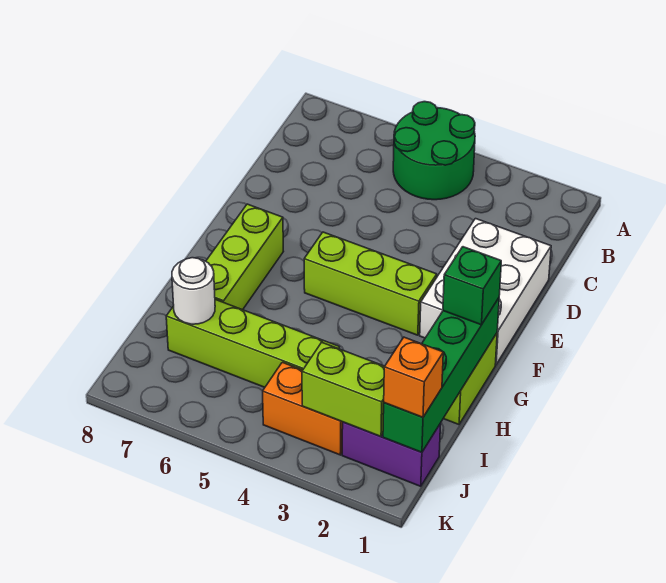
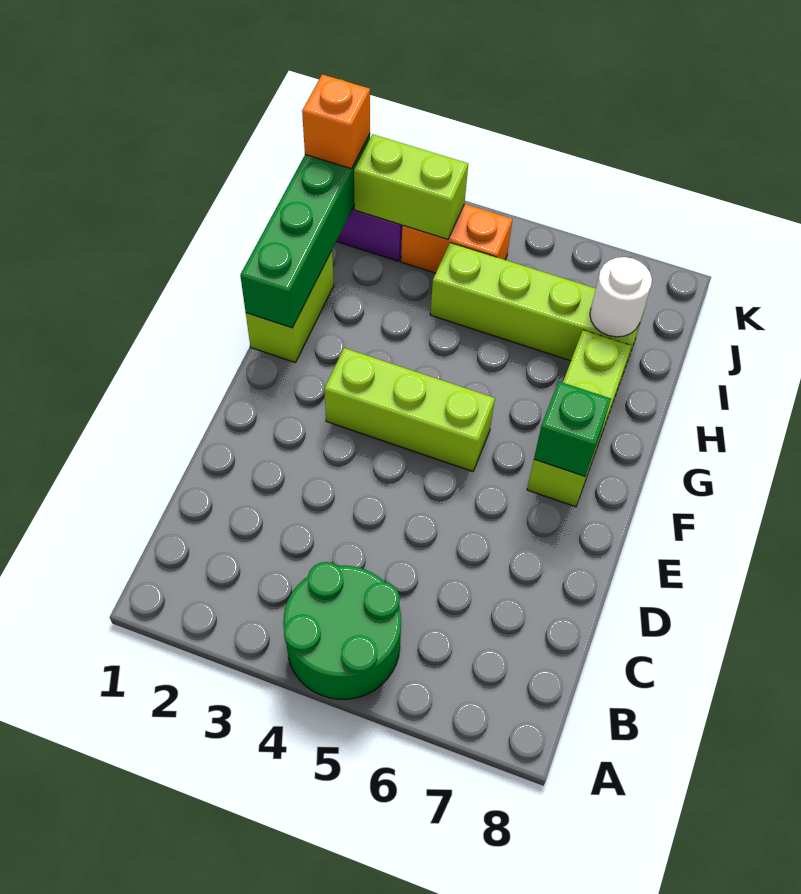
white 2x3 brick [420,219,551,365] -> none
green 1x1 brick [443,247,501,325] -> green 1x1 brick moved to [534,381,611,476]

